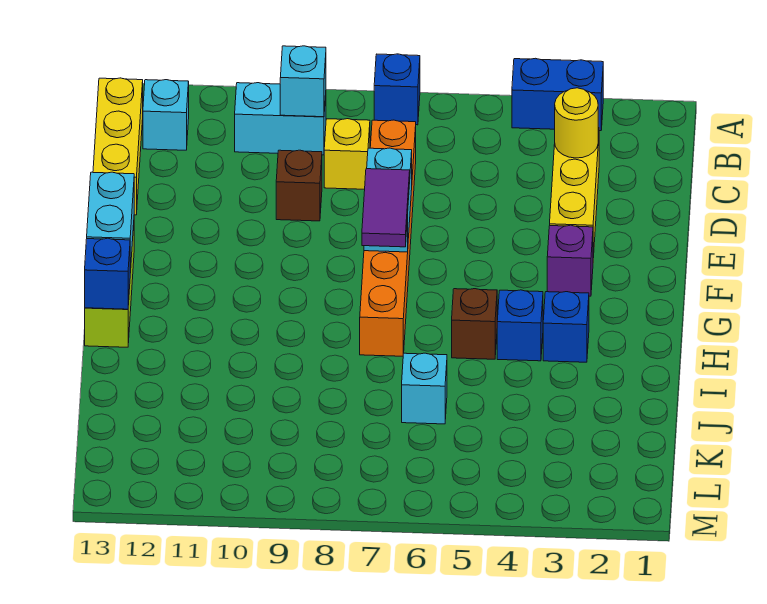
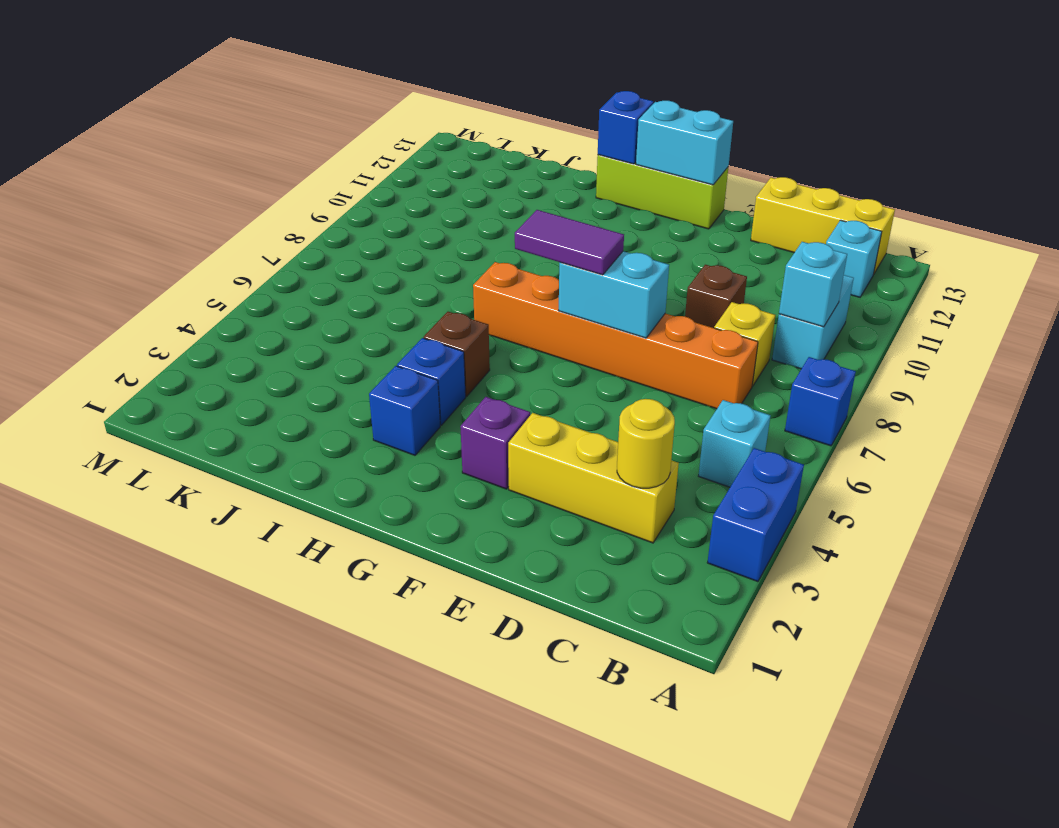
cyan 1x1 brick [402,353,447,424] -> cyan 1x1 brick moved to [699,400,771,487]

